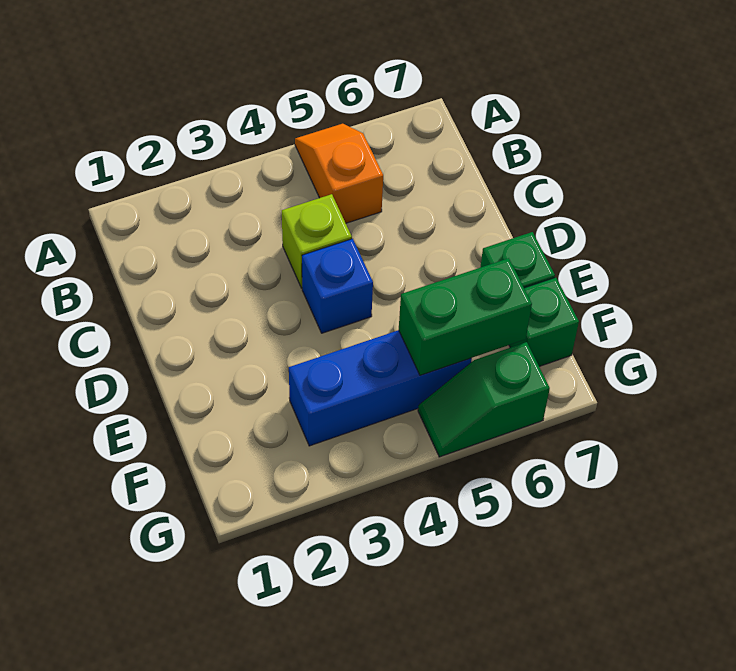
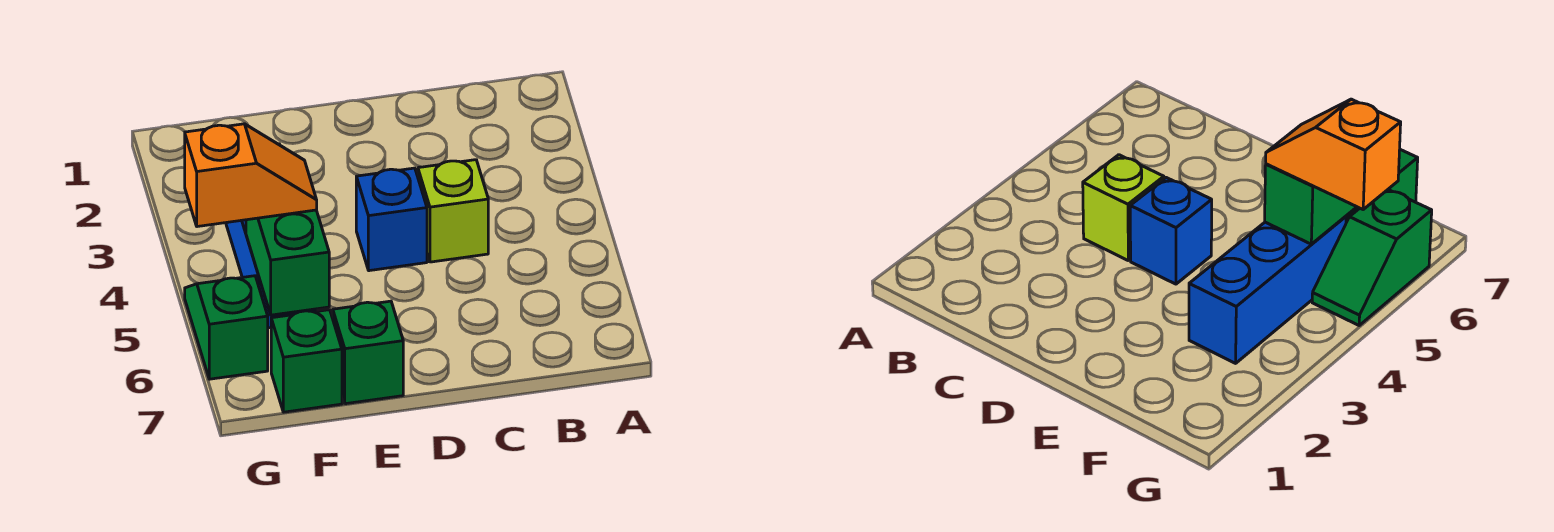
orange 1x2 slope [295,124,383,223] -> orange 1x2 slope moved to [185,124,317,227]

